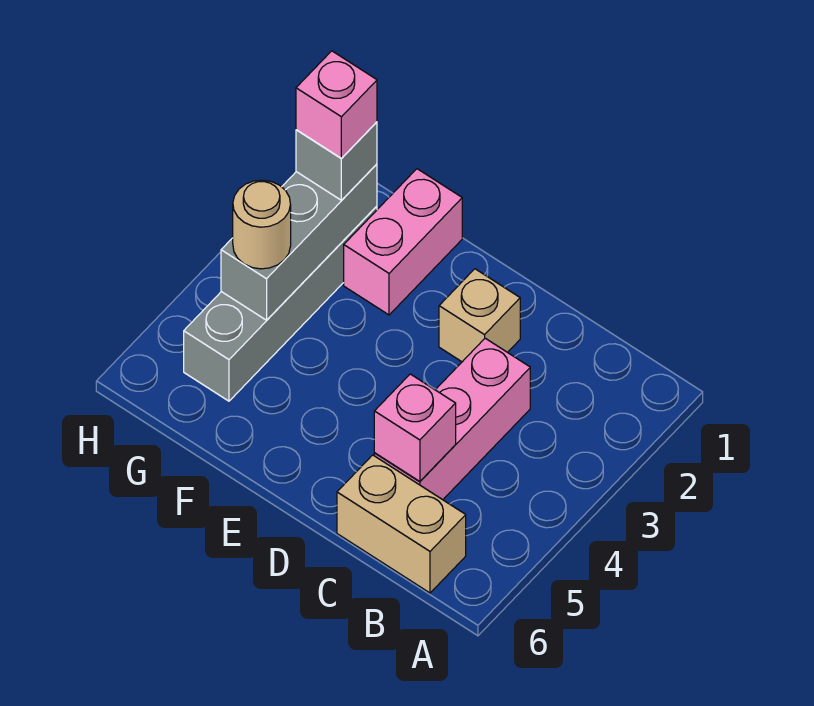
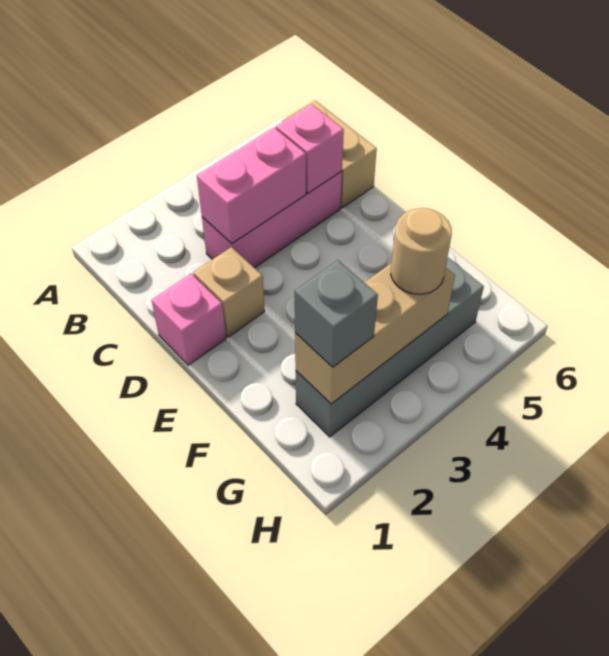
pink 1x2 brick [344,169,462,315] -> pink 1x2 brick moved to [197,128,306,244]
grey 1x3 brick [221,164,377,320] -> tan 1x3 brick [295,264,455,404]
pink 1x1 brick [296,51,377,158] -> pink 1x1 brick moved to [152,274,226,365]

